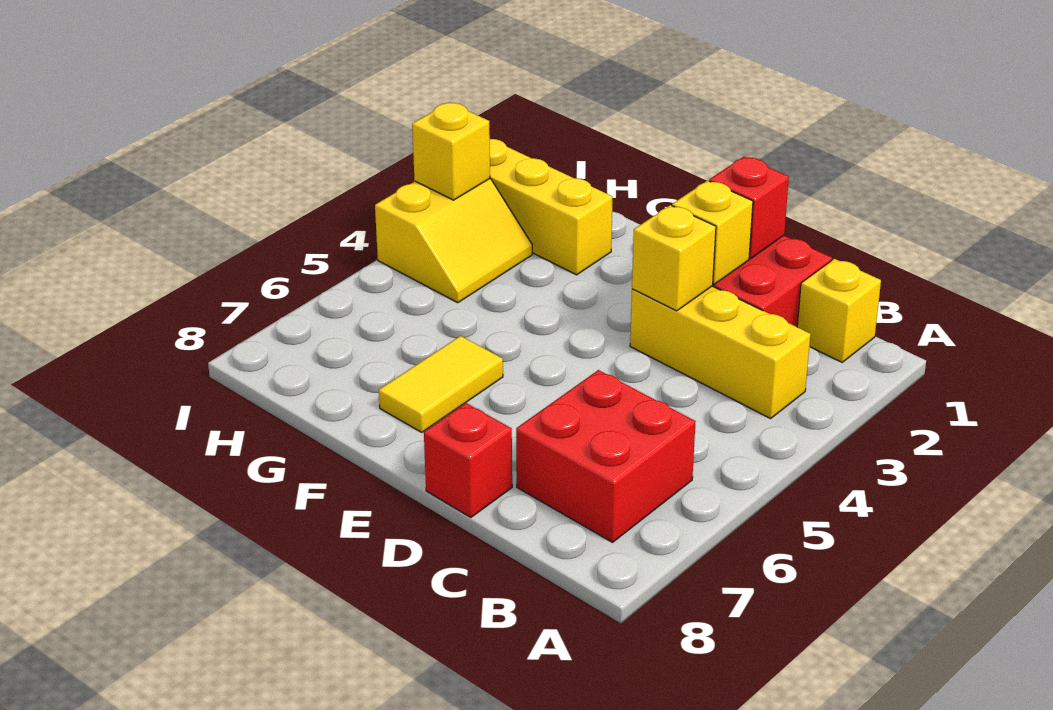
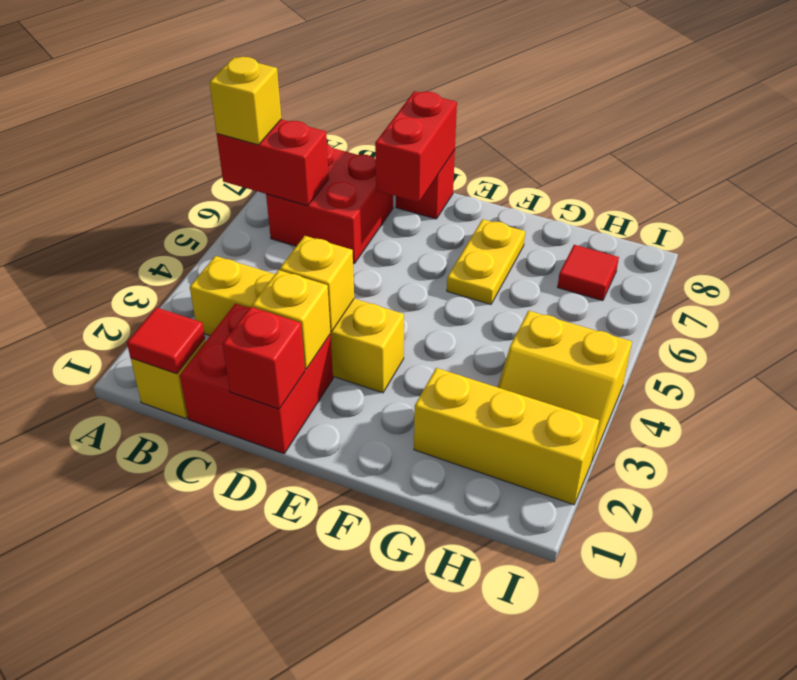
none -> red 1x2 brick [217,119,329,206]
none -> red 1x1 tile [127,307,205,374]
yellow 1x3 brick [630,286,810,418] -> yellow 1x4 brick [190,256,404,393]
none -> red 1x2 brick [375,91,457,202]
yellow 1x2 tile [379,336,503,432] -> yellow 1x2 plate [447,219,525,304]
yellow 2x2 slope [375,179,532,303] -> yellow 2x2 slope turned to [498,311,632,462]
none -> red 1x1 tile [558,245,619,301]
yellow 1x1 brick [412,102,490,200] -> yellow 1x1 brick moved to [209,57,281,145]

